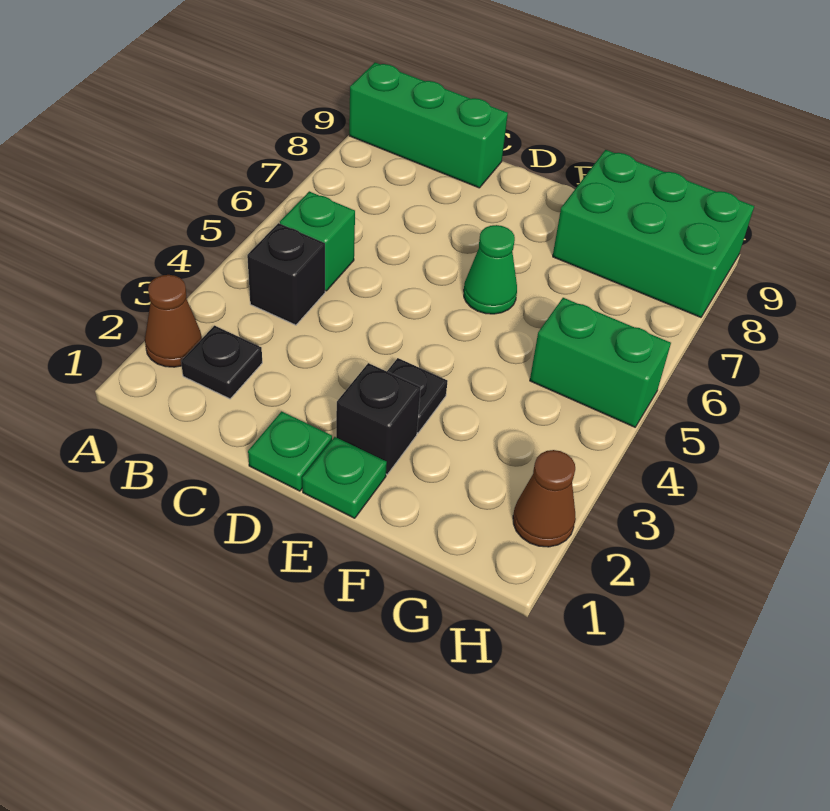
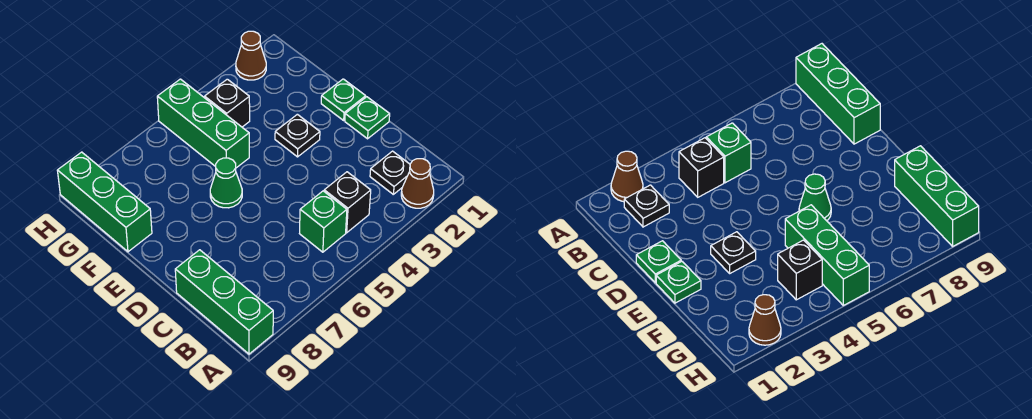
black 1x1 brick [336,363,421,474] -> black 1x1 brick moved to [205,79,250,127]
green 2x3 brick [553,150,754,317] -> green 1x3 brick [57,152,152,252]
green 1x2 brick [530,298,671,427] -> green 1x3 brick [157,79,249,168]

